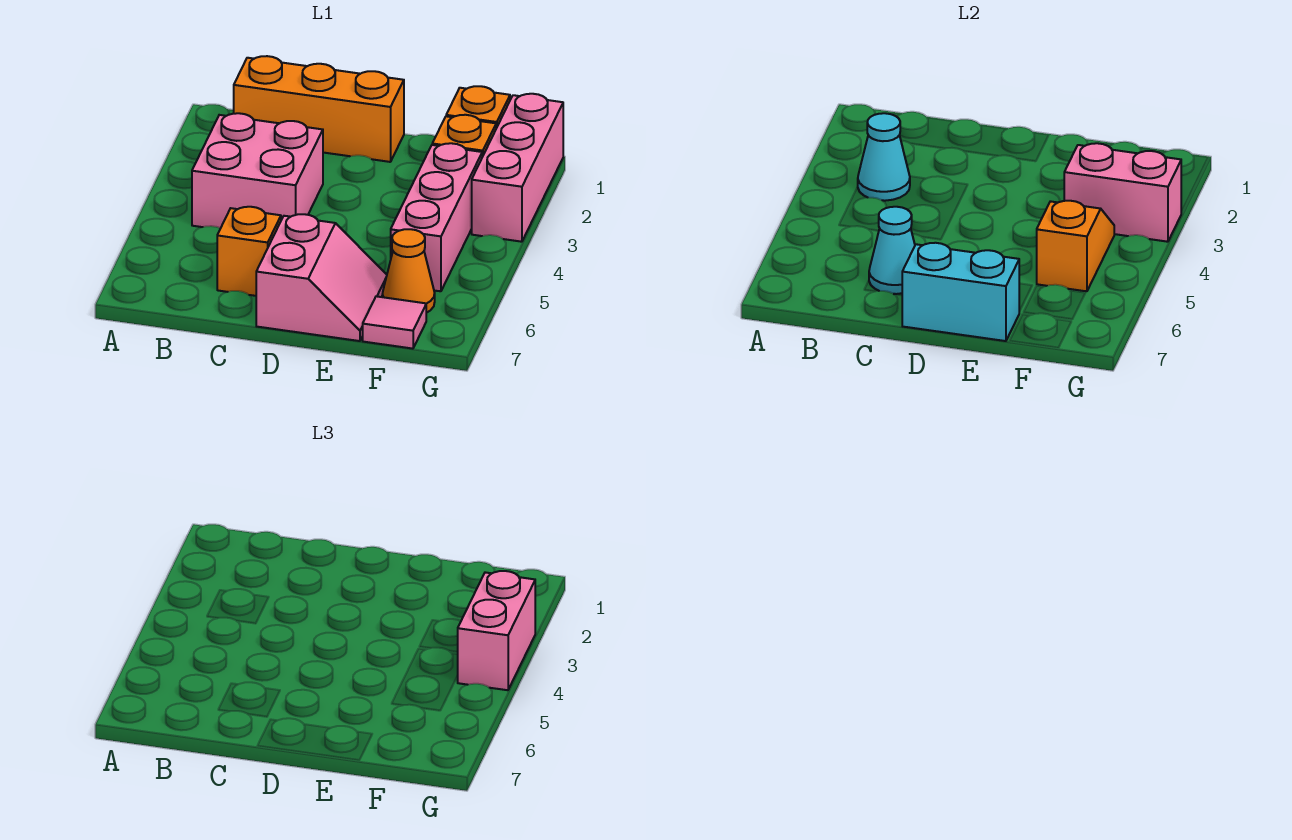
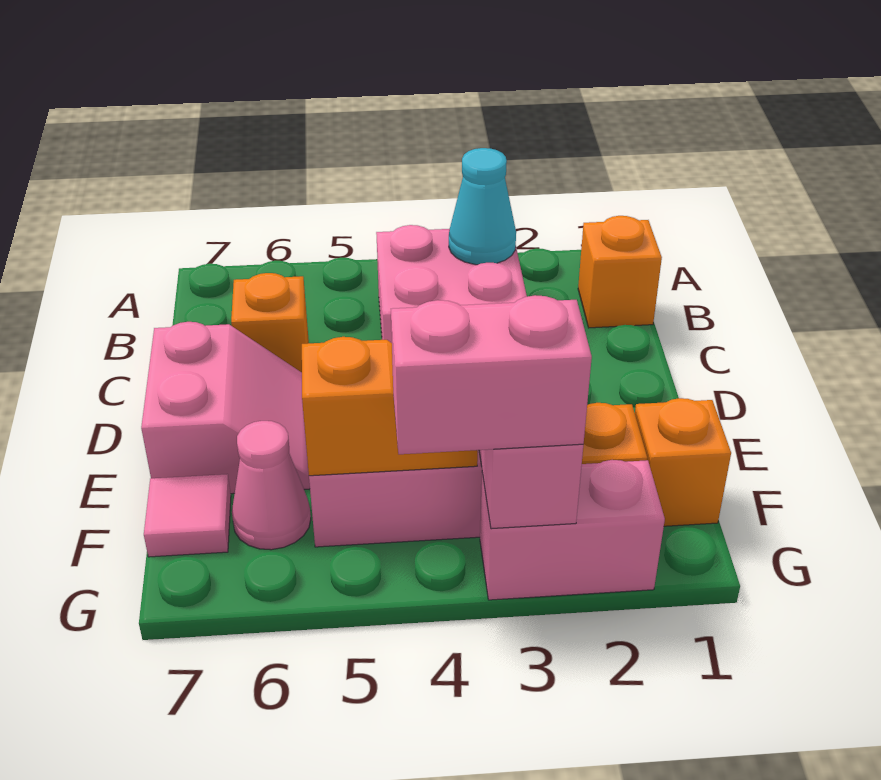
orange 1x3 brick [234,56,404,162] -> orange 1x1 brick [578,216,662,328]
cyan 1x1 cone [869,207,915,294] -> none
pink 2x2 slope [256,214,387,341] -> pink 2x2 slope turned to [141,322,310,494]
cyan 1x2 brick [902,243,1019,341] -> none
orange 1x1 cone [382,229,435,313] -> pink 1x1 cone [232,421,311,550]
pink 1x3 brick [472,94,563,242] -> pink 1x2 brick [480,460,665,600]

